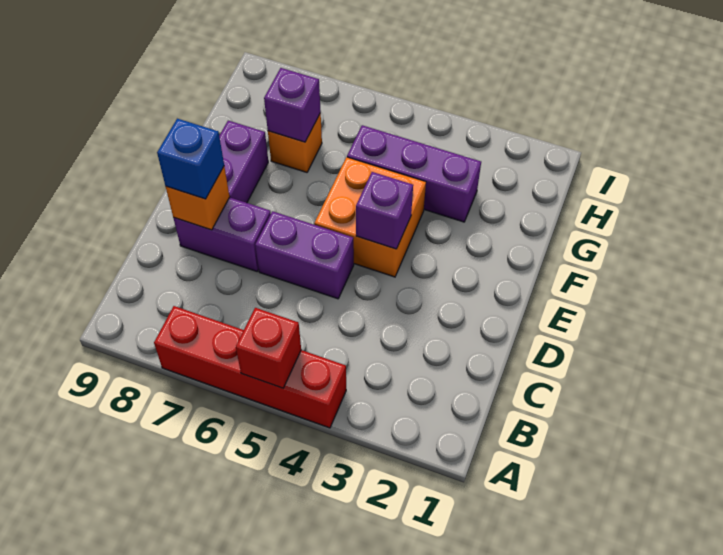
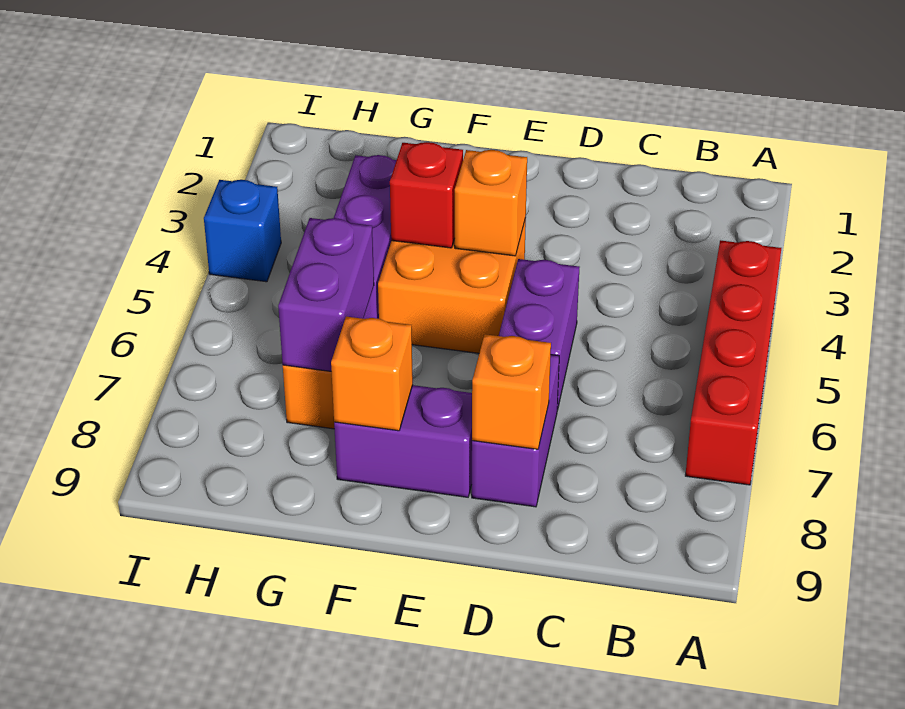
red 1x1 brick [236,308,301,388] -> red 1x1 brick moved to [390,142,463,248]
blue 1x1 brick [157,119,224,199] -> blue 1x1 brick moved to [204,180,281,282]
purple 1x1 brick [356,172,413,249] -> orange 1x1 brick [455,150,527,256]
none -> orange 1x1 brick [331,317,413,431]
purple 1x1 brick [264,68,321,142] -> purple 1x2 brick [278,218,374,371]

